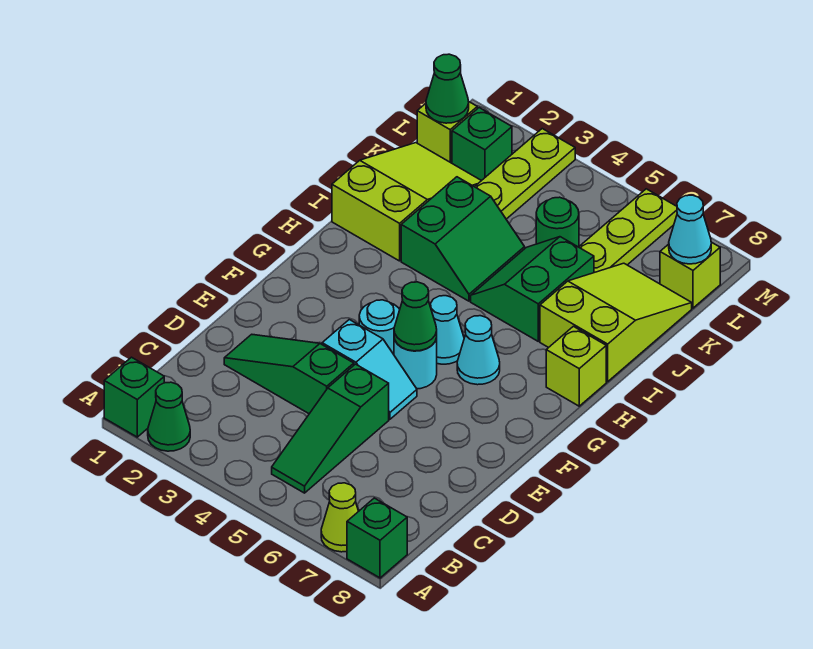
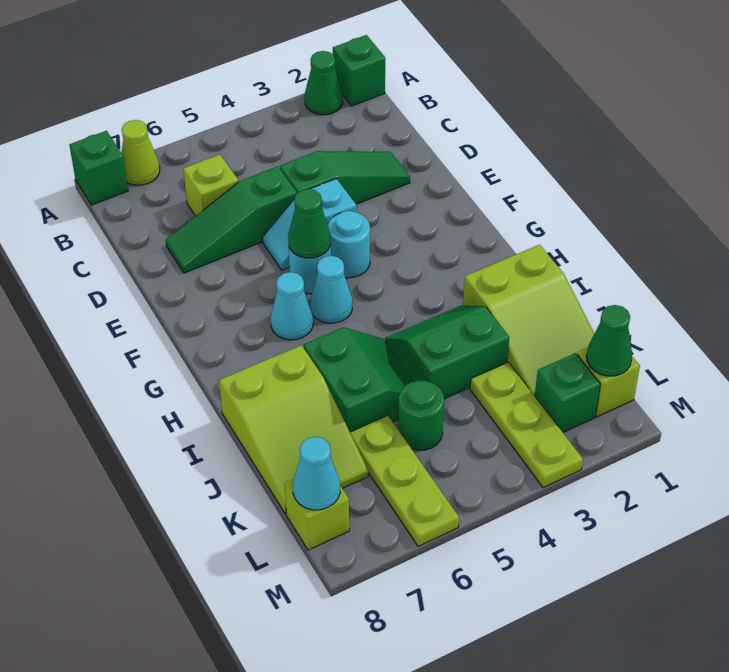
green 1x3 slope [272,364,389,493] -> green 1x3 slope turned to [166,166,297,273]
lime 1x1 brick [546,326,606,406] -> lime 1x1 brick moved to [183,154,239,216]
green 2x2 slope [401,177,525,301] -> green 2x2 slope turned to [385,306,510,399]

